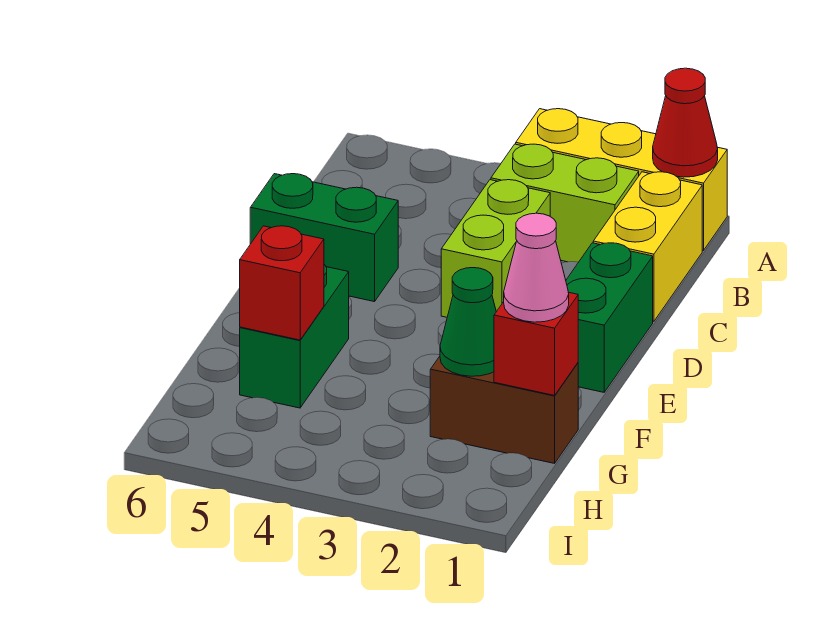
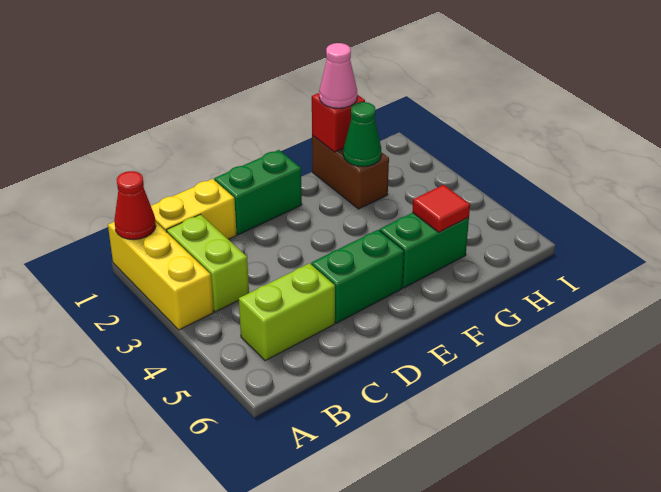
lime 1x2 brick [441,180,550,317] -> lime 1x2 brick moved to [239,263,335,361]
green 1x2 brick [250,174,398,302] -> green 1x2 brick turned to [311,230,404,323]
red 1x1 brick [240,226,324,340] -> red 1x1 tile [412,185,470,232]

